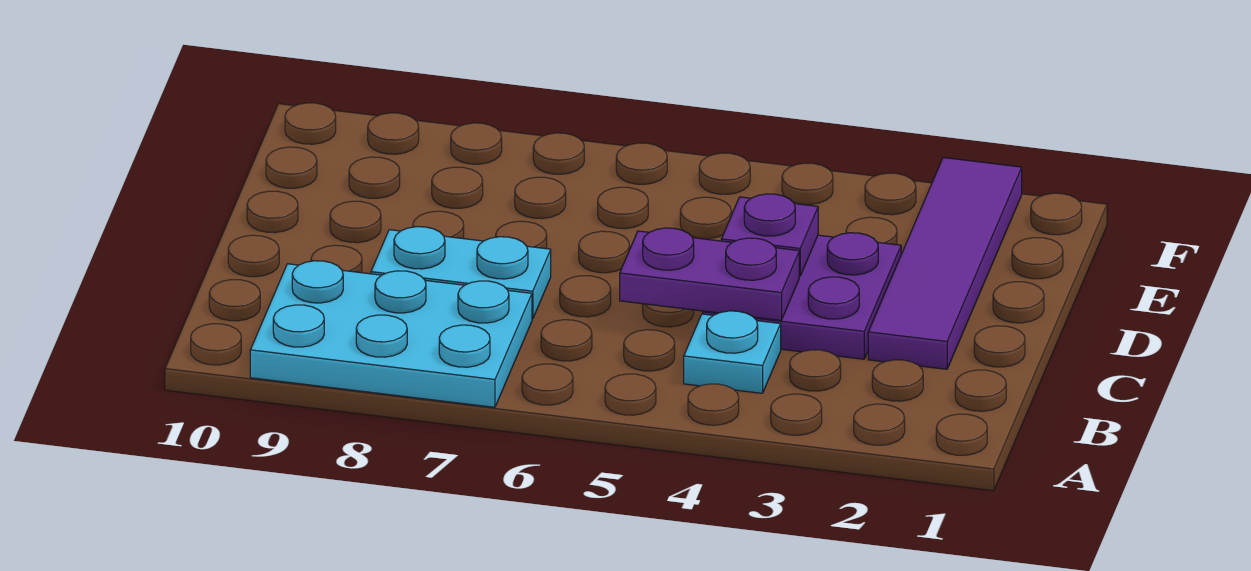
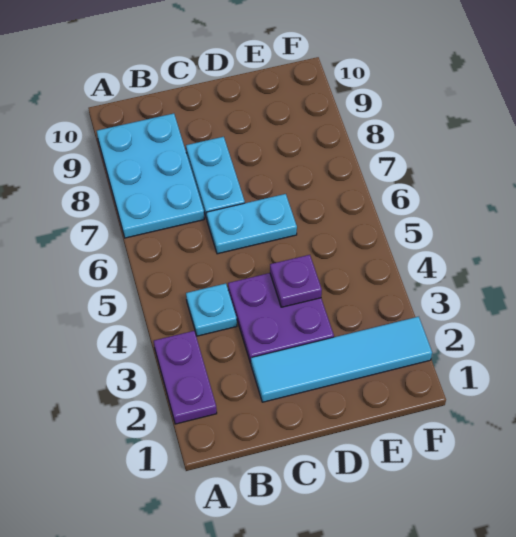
purple 1x4 tile [868,158,1022,369] -> cyan 1x4 tile [251,317,432,402]
purple 1x2 plate [620,228,799,320] -> purple 1x2 plate moved to [154,331,217,424]
none -> cyan 1x2 plate [206,194,297,254]

